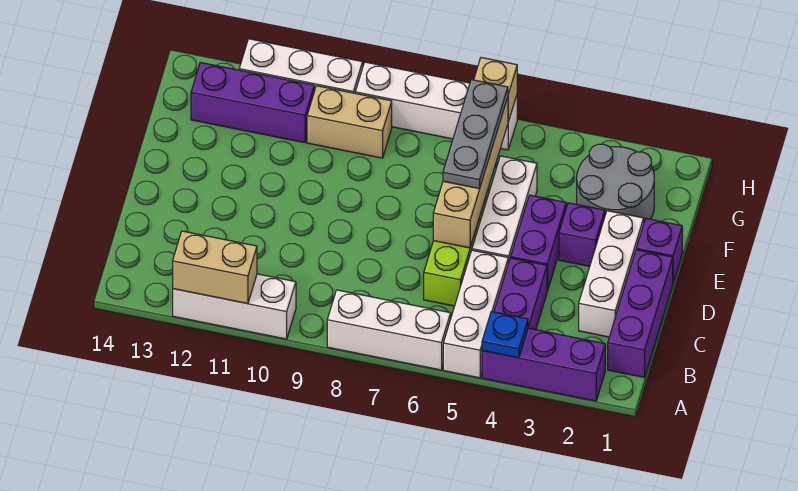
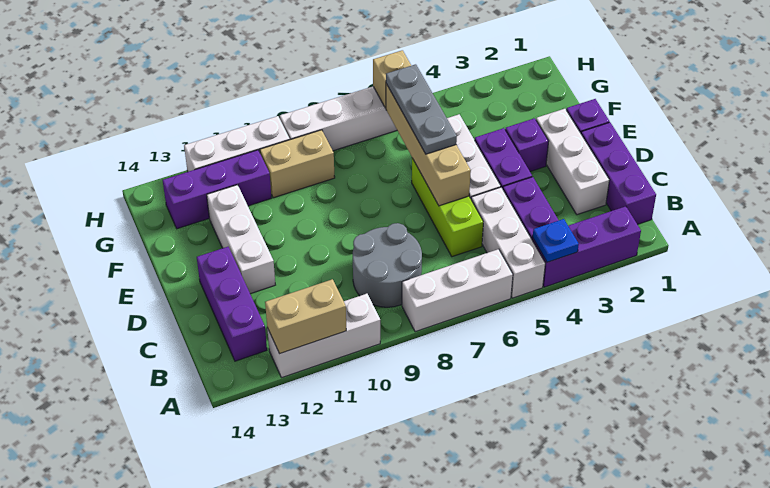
none -> purple 1x3 brick [197,247,267,361]
none -> white 1x3 brick [207,185,275,294]
grey 2x2 round brick [577,144,654,221] -> grey 2x2 round brick moved to [353,223,422,307]

